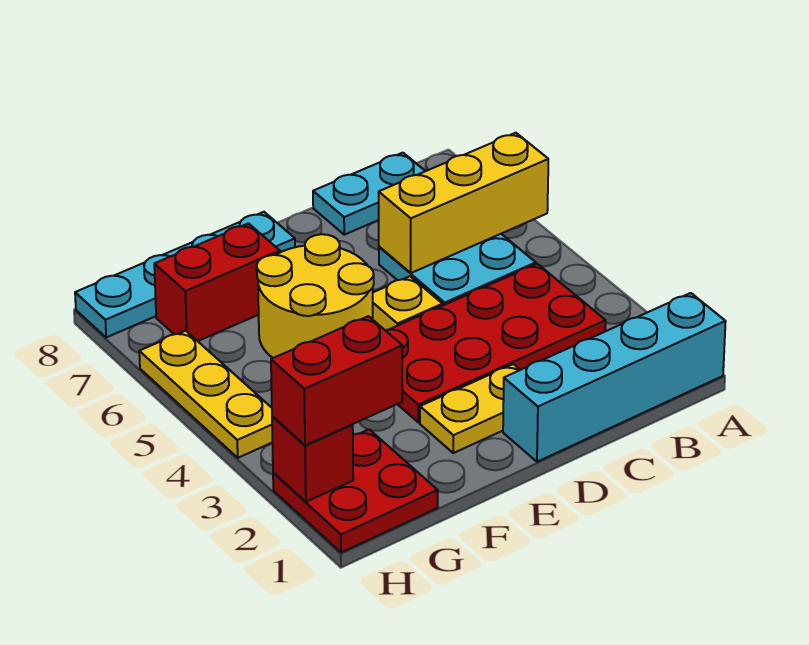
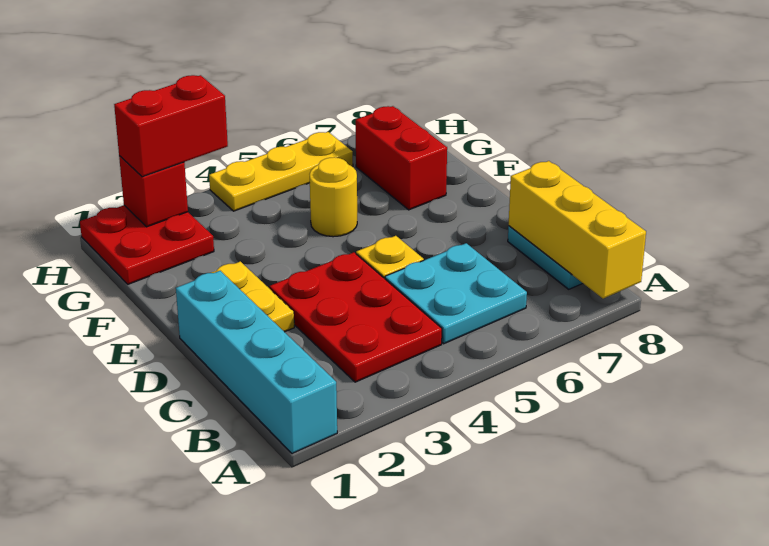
yellow 1x3 brick [379,133,548,273] -> yellow 1x3 brick moved to [509,161,646,299]
red 2x4 plate [385,264,606,422] -> red 2x3 plate [269,252,442,382]
yellow 2x2 round brick [257,234,374,358] -> yellow 1x1 round brick [310,157,357,237]
cyan 1x4 plate [75,212,295,338] -> none
red 1x2 brick [271,316,402,445] -> red 1x2 brick turned to [114,75,228,177]

